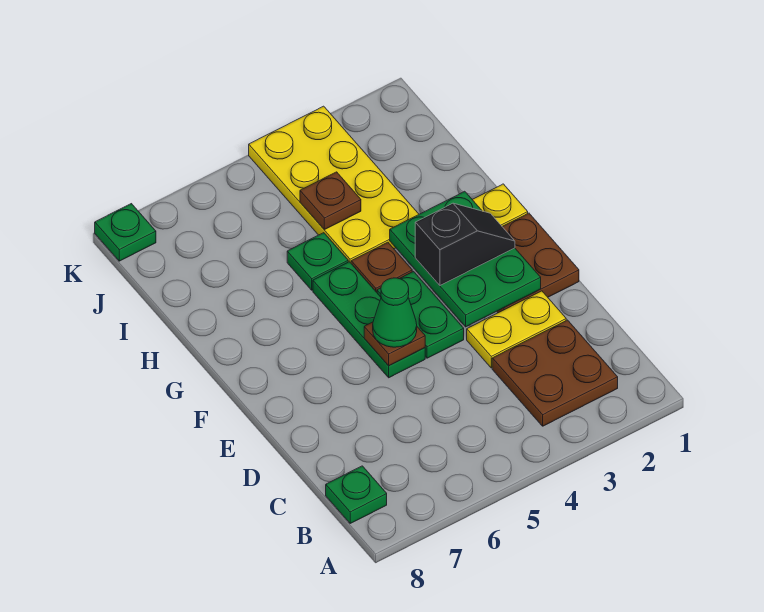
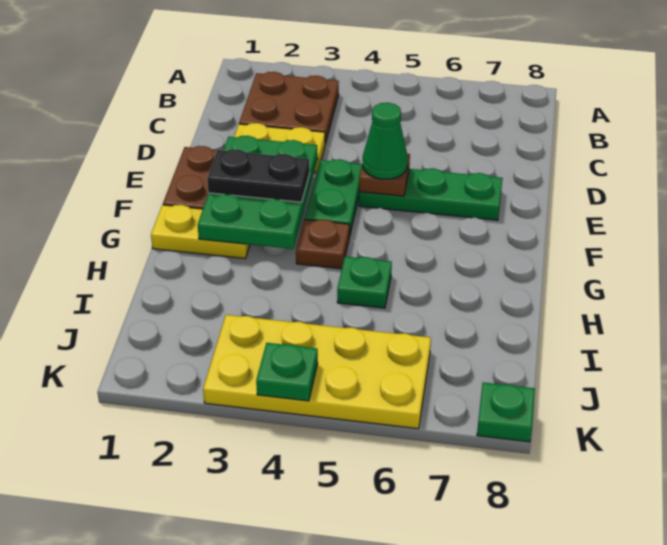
green 1x1 plate [326,466,387,523] -> green 1x1 plate moved to [256,343,318,401]
green 1x3 plate [313,262,425,378] -> green 1x3 plate turned to [359,168,503,220]
black 1x2 slope [415,203,515,285] -> black 1x2 plate [207,149,310,202]
yellow 2x4 plate [249,106,419,263] -> yellow 2x4 plate turned to [203,315,431,429]
brown 1x1 plate [300,172,361,230] -> none

